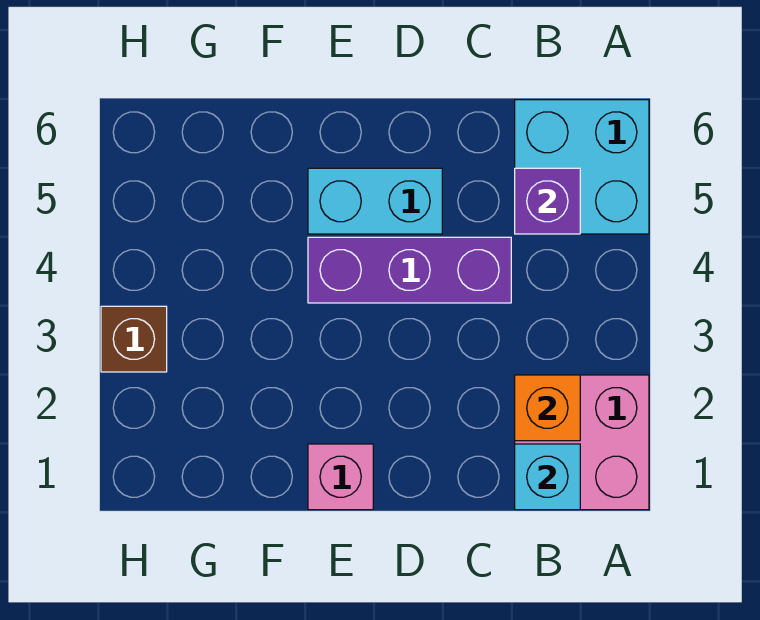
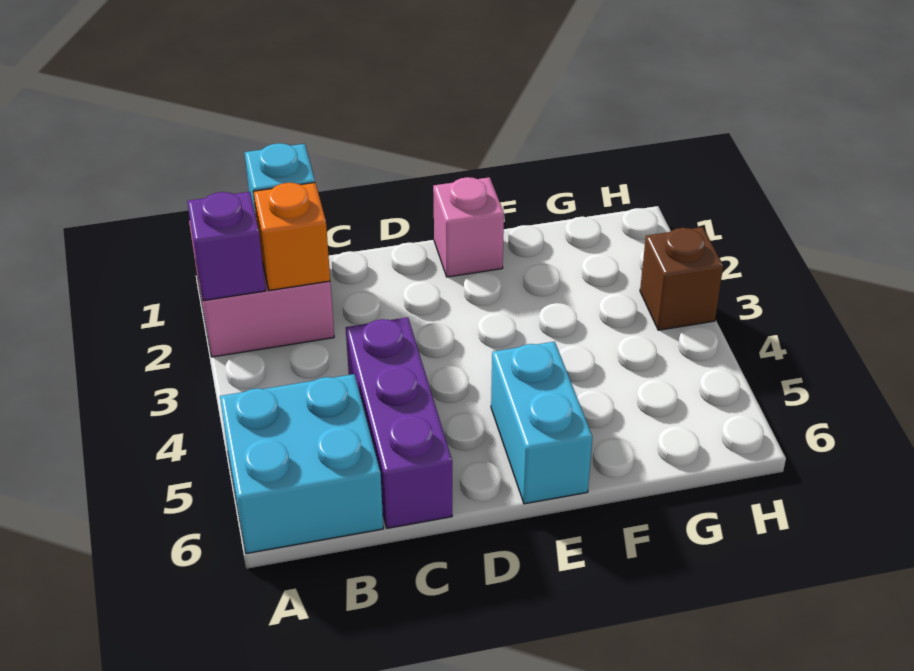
purple 1x1 brick [515,168,580,234] -> purple 1x1 brick moved to [187,192,265,301]
purple 1x3 brick [308,237,511,303] -> purple 1x3 brick turned to [346,317,452,528]
cyan 1x2 brick [308,168,442,234] -> cyan 1x2 brick turned to [491,342,592,504]

